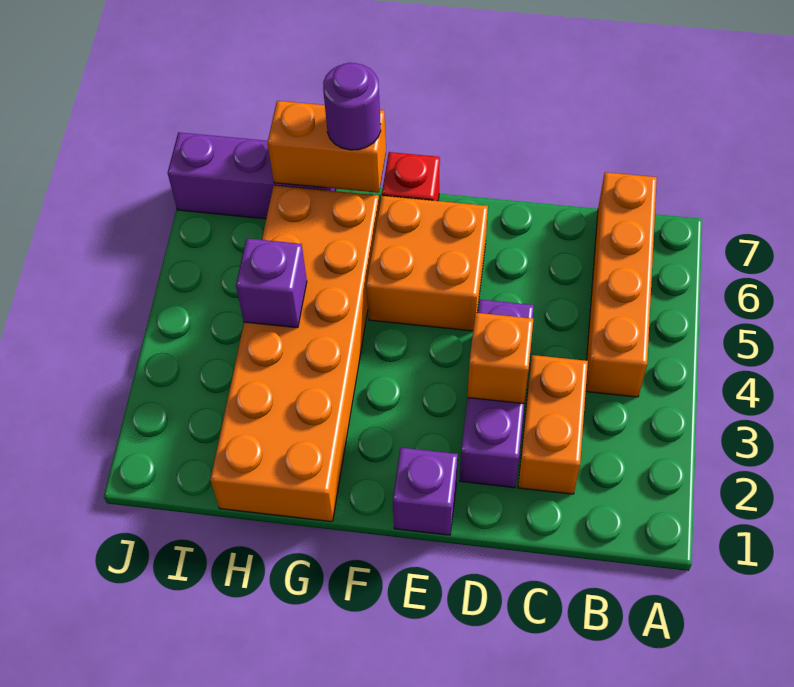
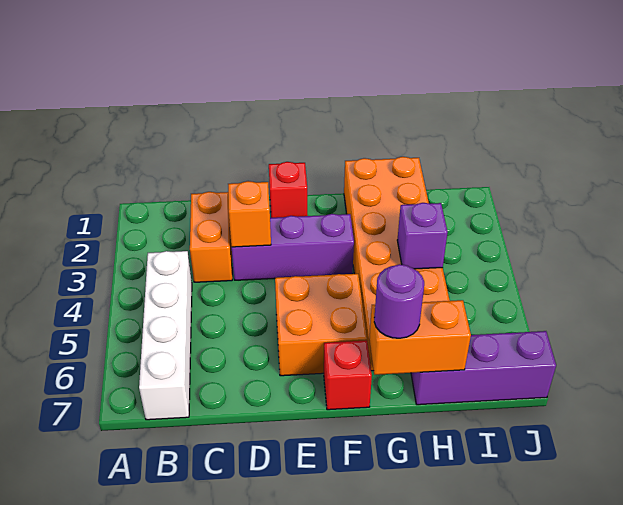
orange 1x4 brick [586,172,657,397] -> white 1x4 brick [139,251,192,420]
purple 1x3 brick [460,300,534,488] -> purple 1x3 brick turned to [232,214,354,280]
purple 1x1 brick [393,448,458,535] -> red 1x1 brick [269,162,308,218]

